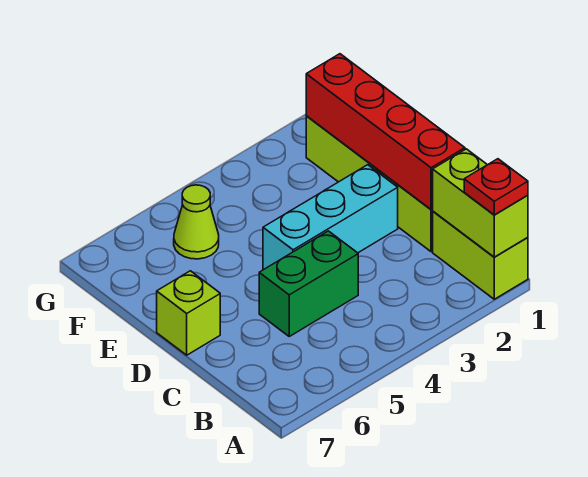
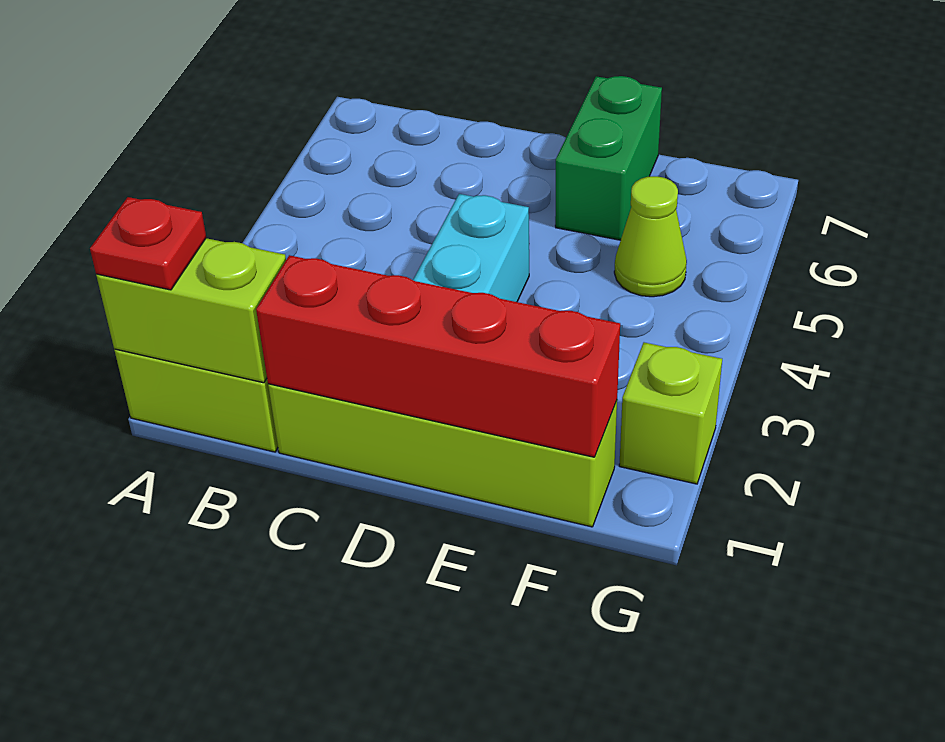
green 1x2 brick [259,231,358,336] -> green 1x2 brick moved to [555,76,662,240]
lime 1x1 brick [157,271,220,355] -> lime 1x1 brick moved to [619,342,722,484]

